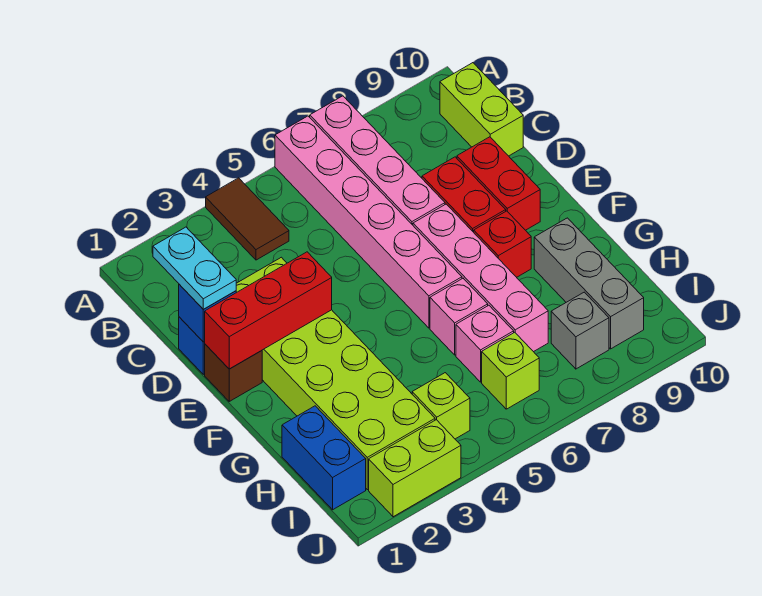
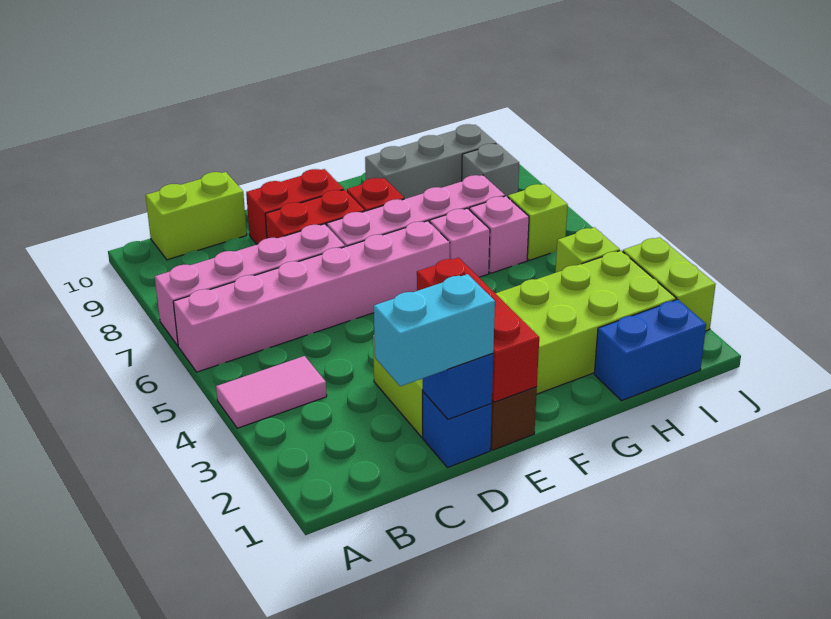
brown 1x2 tile [206,178,289,260] -> pink 1x2 tile [216,356,327,428]
cyan 1x2 plate [153,227,236,309] -> cyan 1x2 brick [374,274,495,386]

